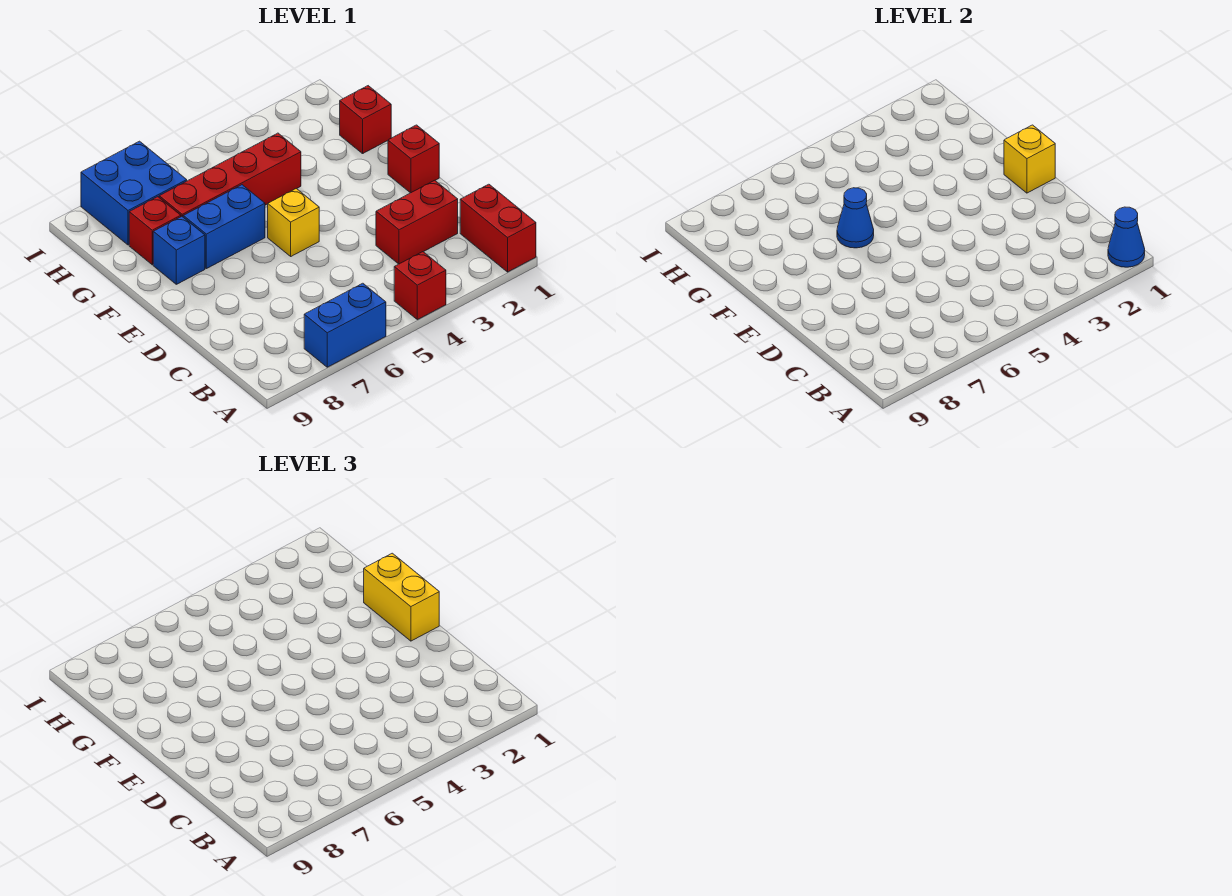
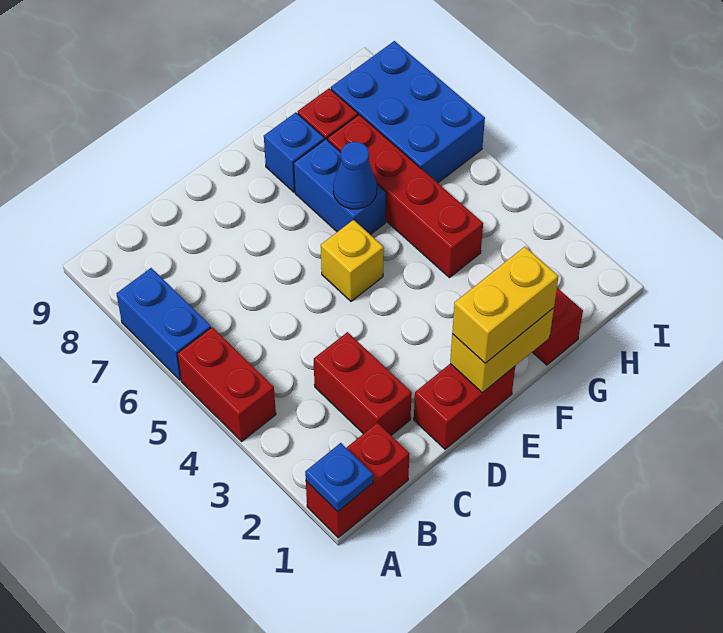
blue 1x1 cone [1108,207,1145,267] -> blue 1x1 plate [305,443,373,512]
red 1x1 brick [394,252,446,320] -> red 1x2 brick [177,327,276,441]
red 1x1 brick [388,125,439,193] -> red 1x2 brick [414,364,515,449]
yellow 1x1 brick [1004,125,1055,193] -> yellow 1x2 brick [450,308,554,393]
blue 2x2 brick [81,141,187,245] -> blue 2x3 brick [331,41,485,183]

